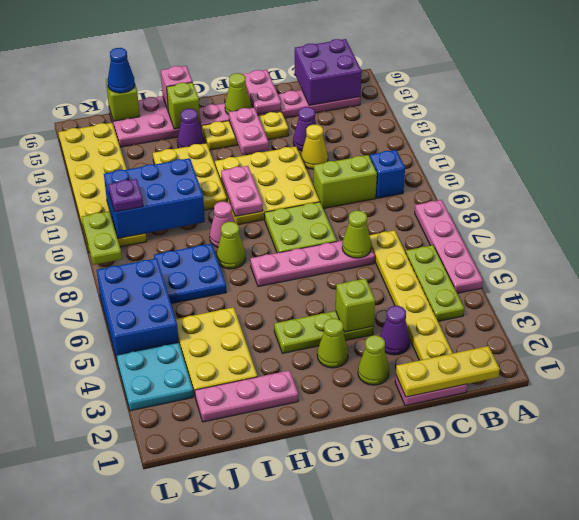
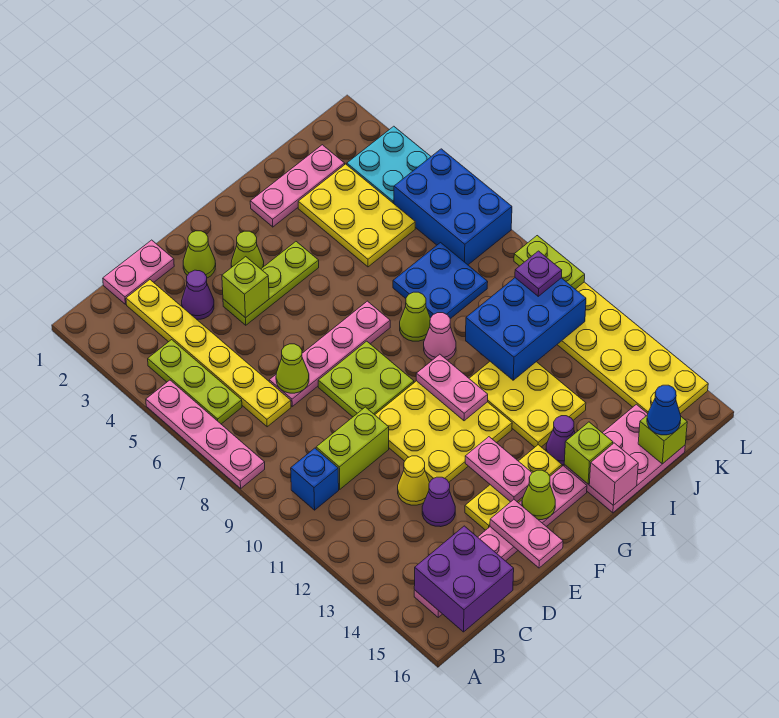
yellow 1x3 plate [396,346,500,397] -> none

